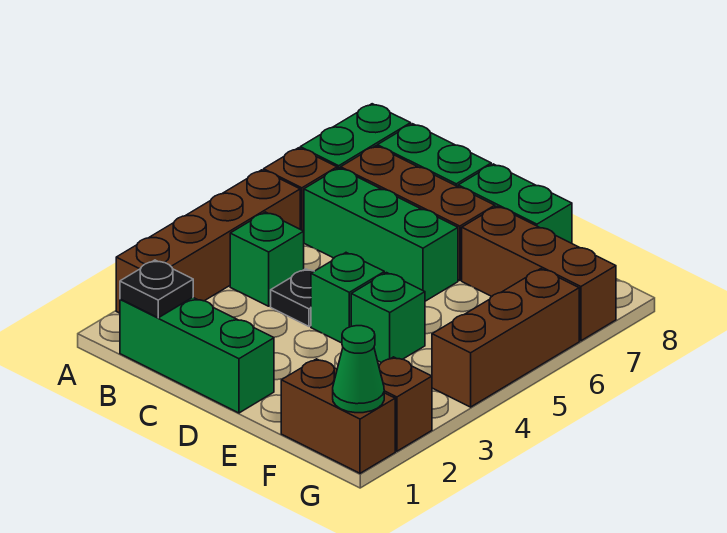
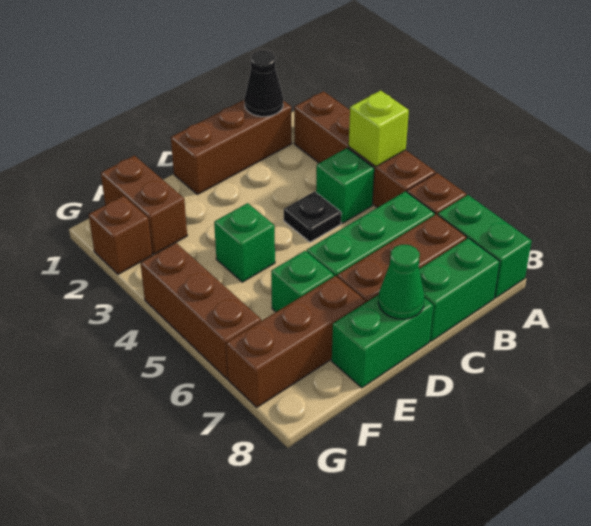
none -> lime 1x1 brick [349,90,409,167]
green 1x3 brick [120,297,274,413] -> brown 1x3 brick [171,100,292,194]
black 1x1 plate [120,260,193,318] -> black 1x1 cone [244,50,283,117]
green 1x1 brick [311,253,384,343] -> green 1x1 brick moved to [271,251,334,312]
brown 1x2 brick [281,359,395,473] -> brown 1x2 brick turned to [101,156,187,255]
green 1x1 cone [333,326,384,413] -> green 1x1 cone moved to [378,245,424,319]

